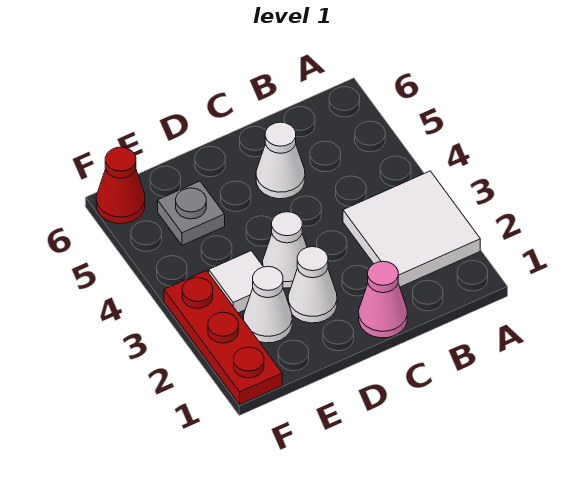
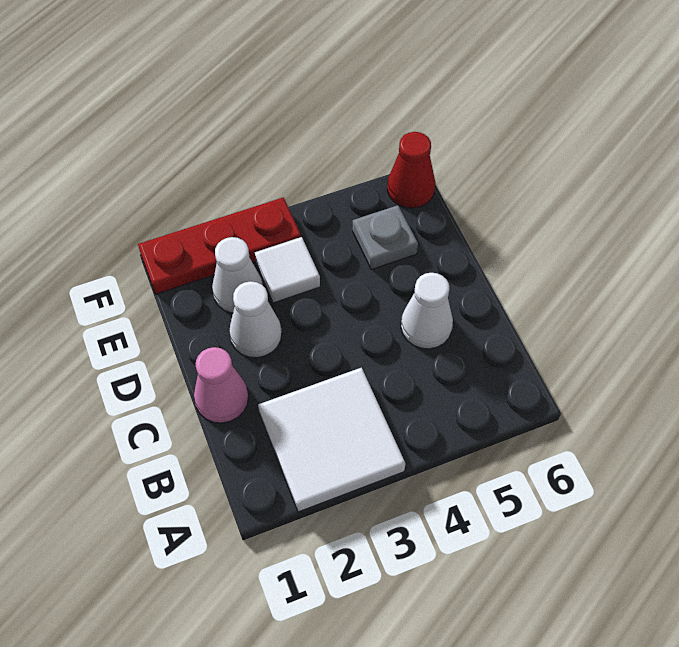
white 1x1 cone [263,212,307,288] -> none

